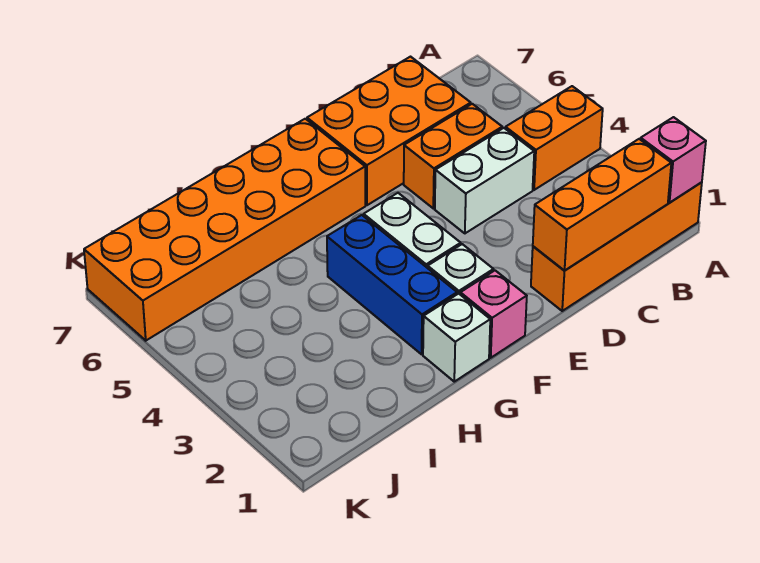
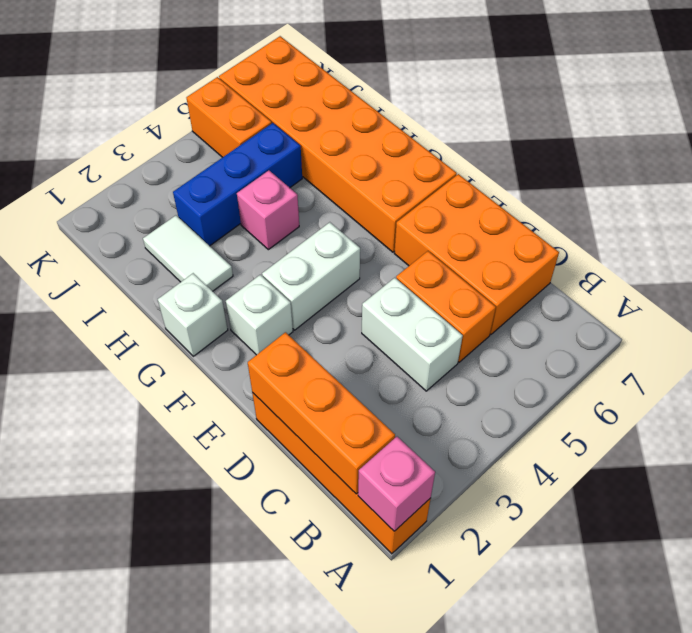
orange 1x2 brick [505,86,603,190] -> orange 1x2 brick moved to [187,77,272,157]
pink 1x1 brick [460,271,527,358] -> pink 1x1 brick moved to [237,170,299,250]
blue 1x3 brick [327,215,457,354] -> blue 1x3 brick moved to [173,123,302,246]
none -> white 1x2 tile [143,215,233,291]

